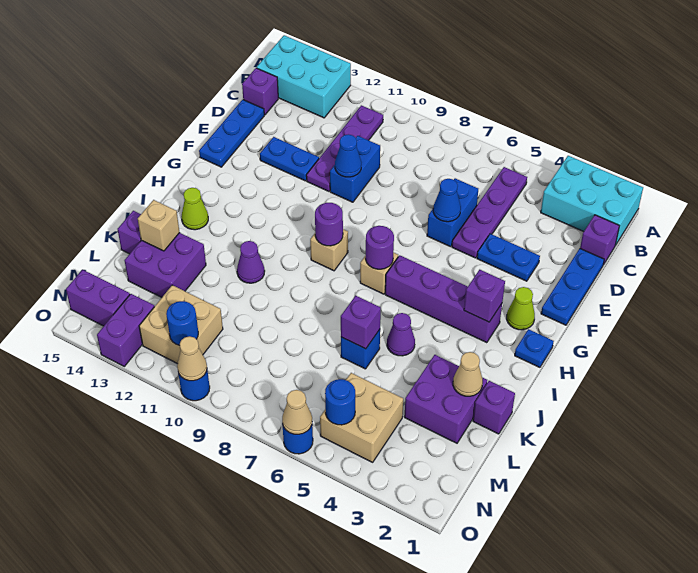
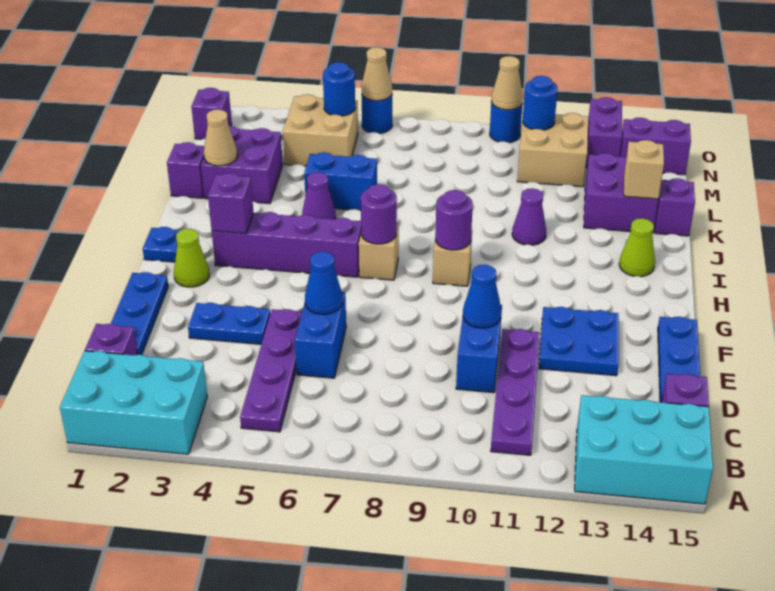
blue 1x2 plate [260,137,319,181] -> blue 2x2 plate [539,307,619,376]
blue 1x1 brick [341,330,380,369] -> blue 1x2 brick [304,152,377,211]
purple 1x1 brick [341,296,381,349] -> purple 1x1 brick moved to [191,88,232,139]

